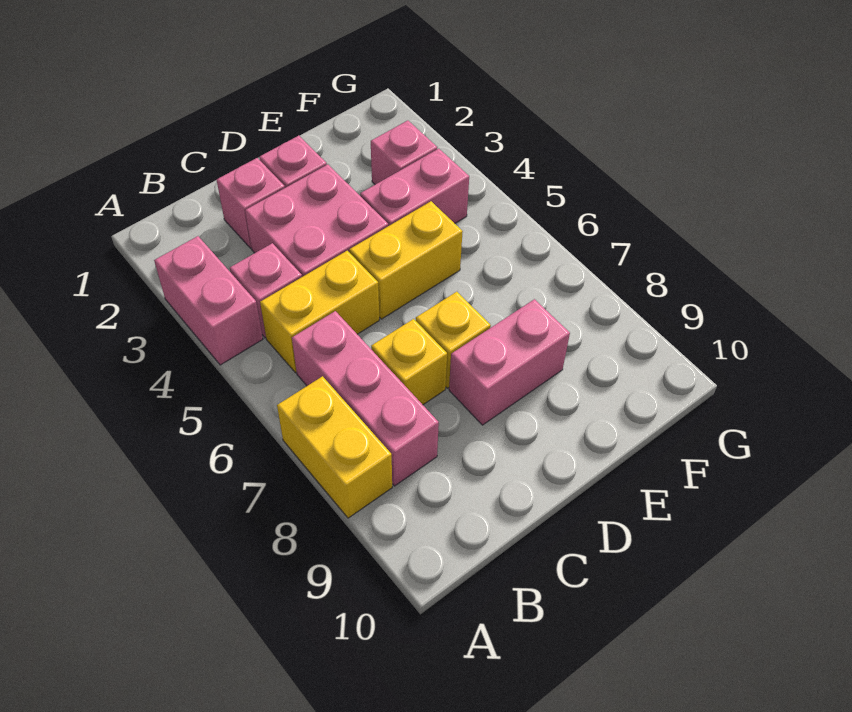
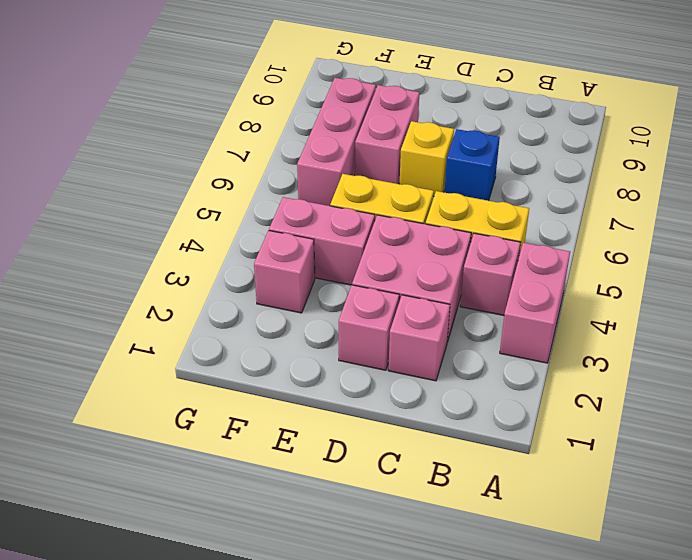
yellow 1x2 brick [277,376,392,518] -> none
pink 1x3 brick [292,311,439,486] -> pink 1x3 brick moved to [297,78,376,206]
yellow 1x1 brick [371,319,447,405] -> blue 1x1 brick [444,129,500,201]
pink 1x2 brick [449,299,570,425] -> pink 1x2 brick turned to [355,85,419,184]

